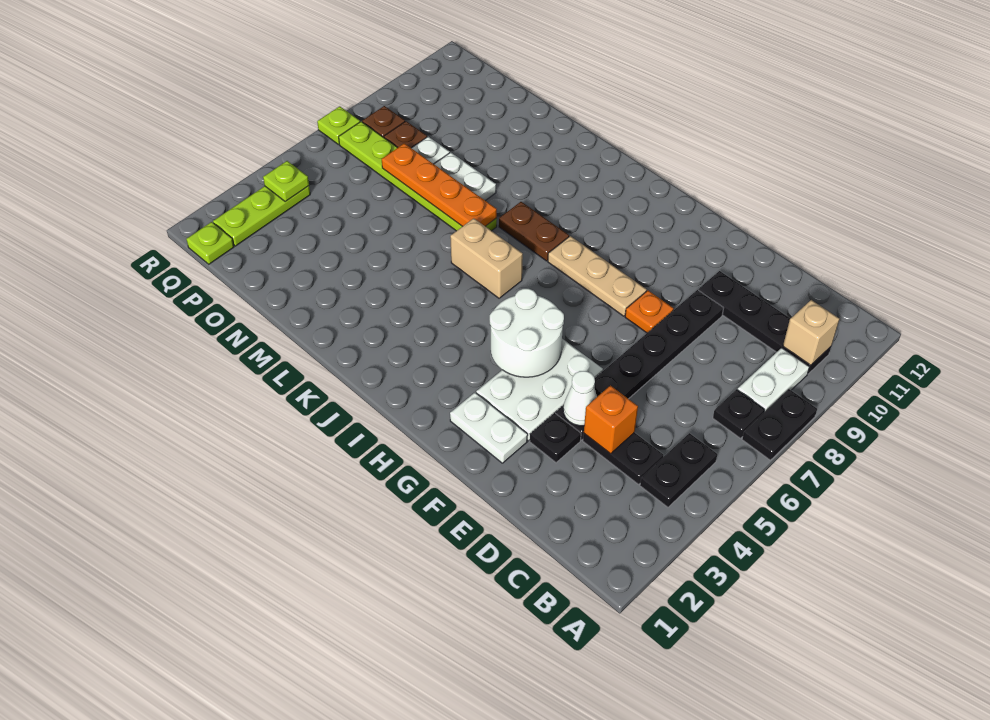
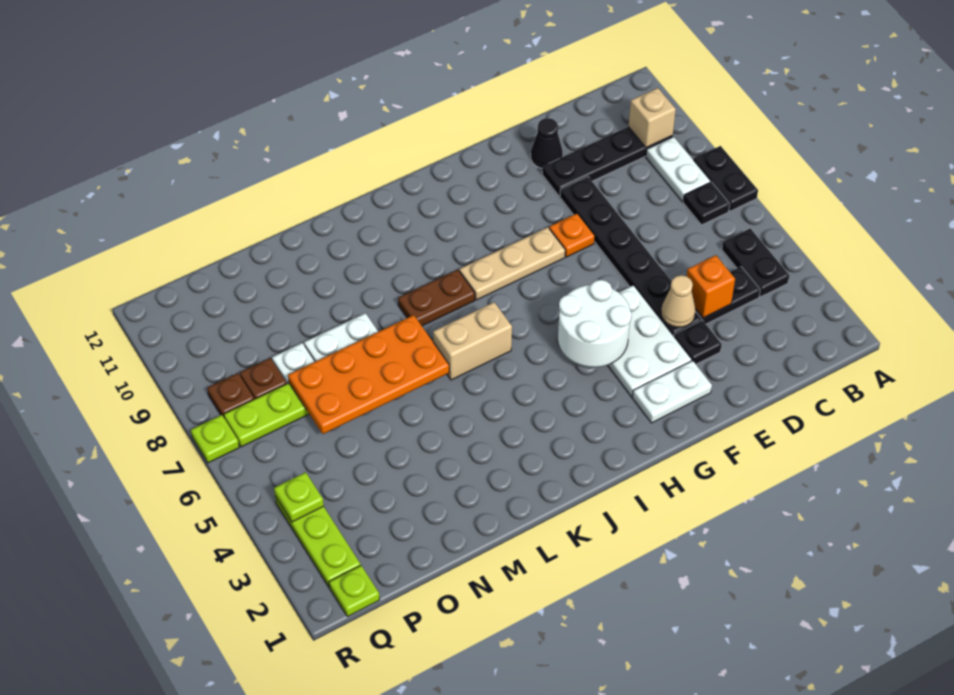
white 1x1 cone [563,371,597,426] -> tan 1x1 cone [661,275,696,328]
none -> black 1x1 cone [531,118,563,168]
orange 1x4 plate [382,143,497,226] -> orange 2x4 plate [288,315,449,434]

